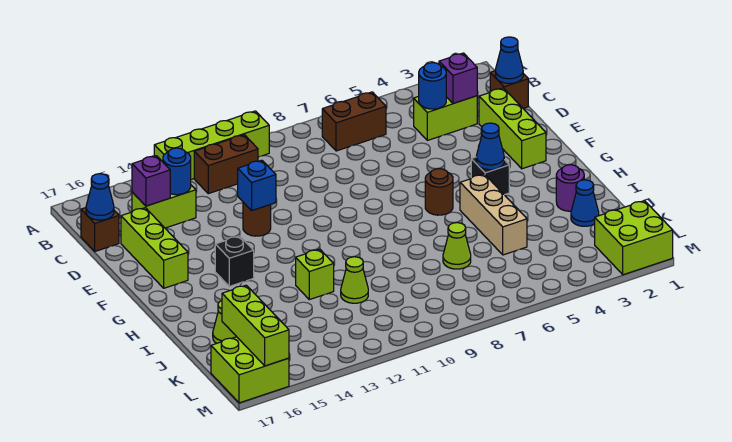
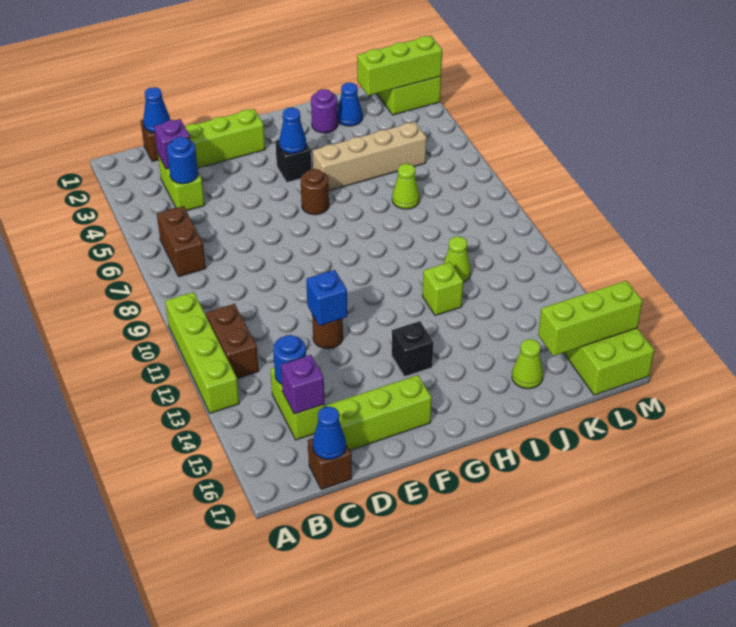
tan 1x3 brick [460,174,527,255] -> tan 1x4 brick [312,122,427,191]
none -> lime 1x3 brick [357,36,442,96]

